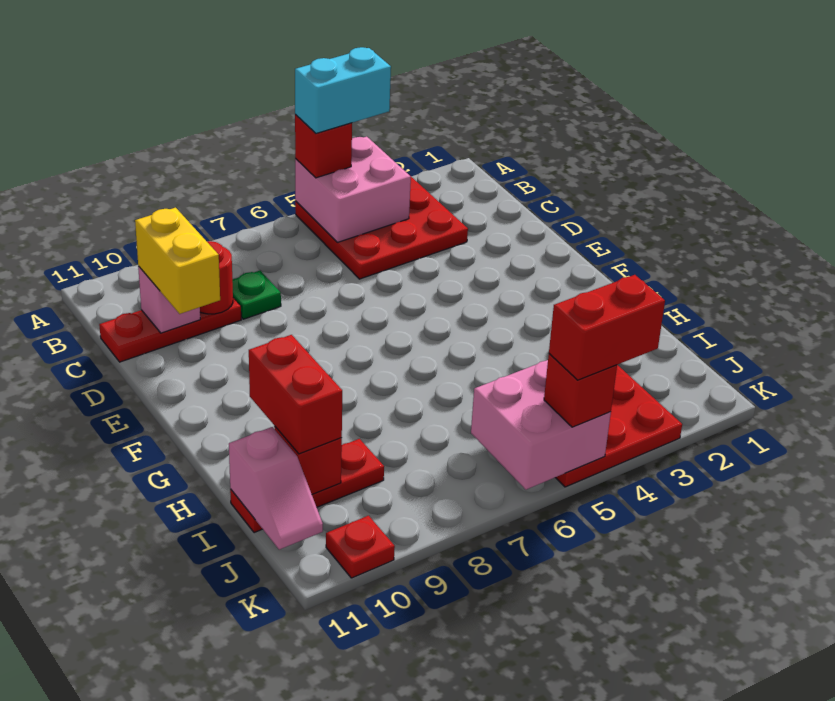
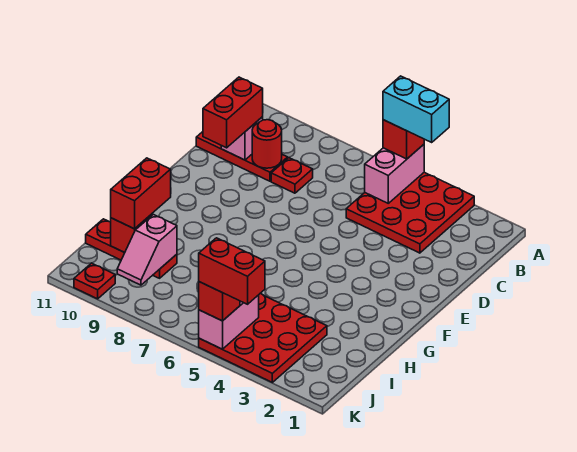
pink 2x2 brick [295,137,411,242] -> pink 1x2 brick [365,145,424,203]
green 1x1 plate [232,271,281,319] -> red 1x1 plate [271,158,313,193]
yellow 1x2 brick [135,208,220,314] -> red 1x2 brick [203,77,263,148]
pink 1x2 slope [229,427,323,550] -> pink 1x2 slope moved to [117,214,177,285]
pink 2x2 brick [471,360,611,490] -> pink 1x2 brick [199,295,259,349]

